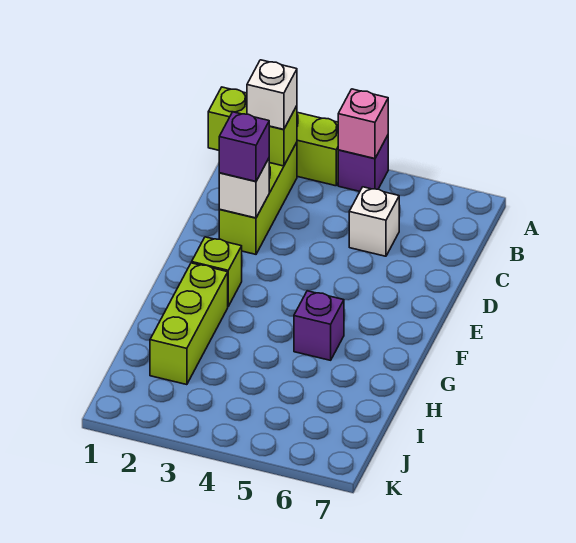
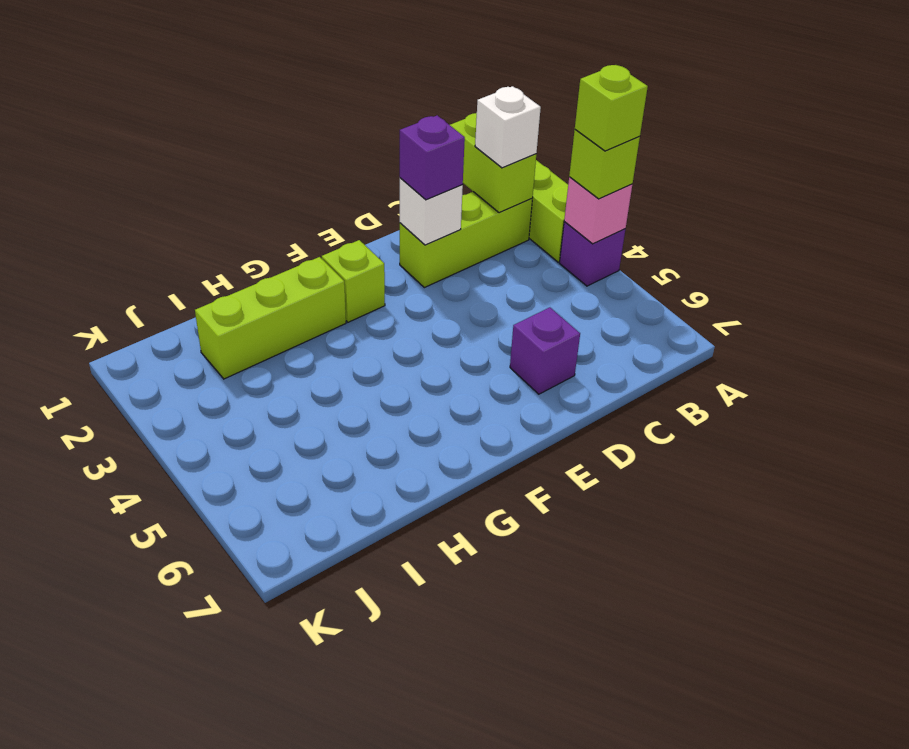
none -> lime 1x1 brick [569,130,640,199]
none -> lime 1x1 brick [575,65,648,151]
white 1x1 brick [349,187,399,256] -> none
purple 1x1 brick [294,291,344,360] -> purple 1x1 brick moved to [510,307,580,394]

